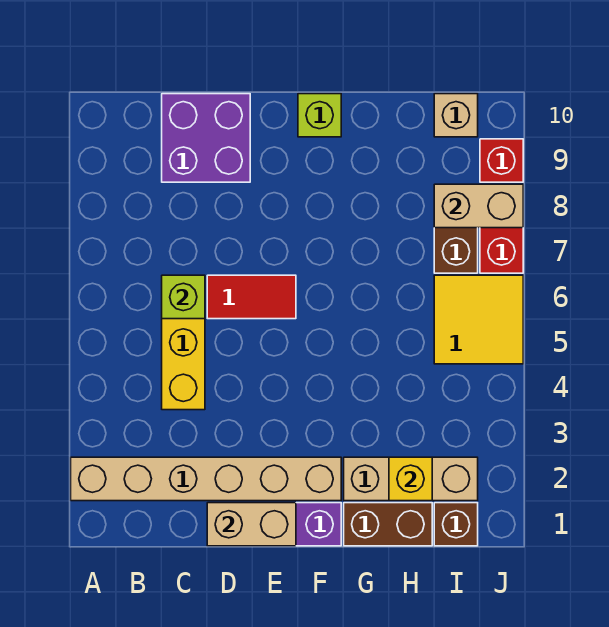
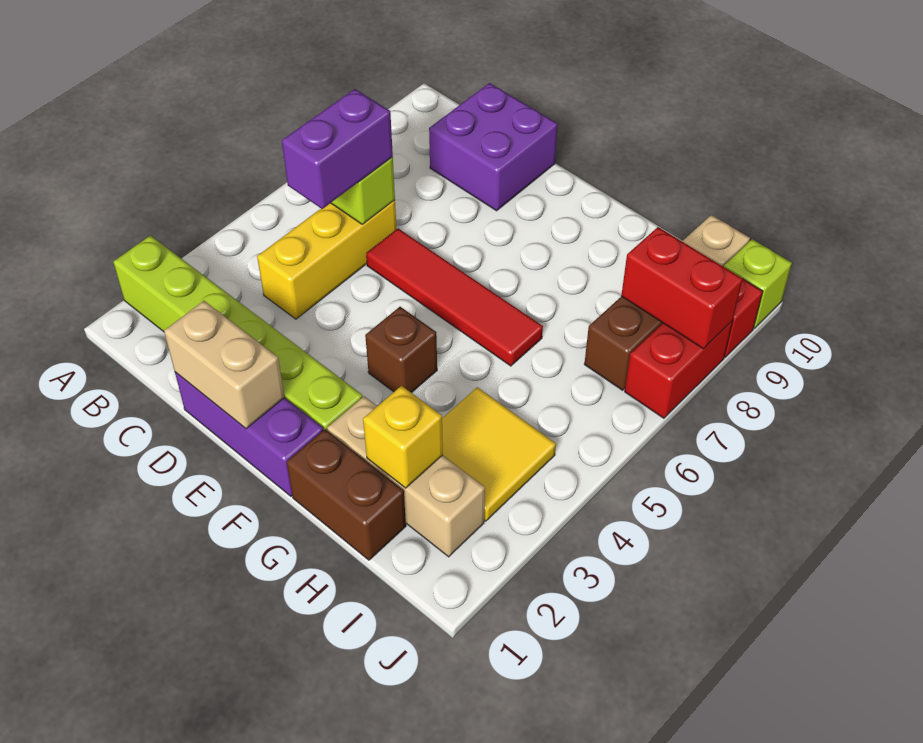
tan 1x6 brick [71,457,341,501] -> lime 1x6 brick [113,235,362,430]
none -> purple 1x2 brick [282,89,393,209]
red 1x2 tile [207,275,296,319] -> red 1x4 tile [366,229,543,366]
lime 1x1 brick [298,94,341,137] -> lime 1x1 brick moved to [724,239,792,328]
brown 1x1 brick [434,503,478,546] -> brown 1x1 brick moved to [365,307,437,393]
yellow 2x2 tile [434,275,523,364] -> yellow 2x2 tile moved to [442,387,556,521]
tan 1x2 brick [434,184,523,228] -> red 1x2 brick [621,227,743,349]

